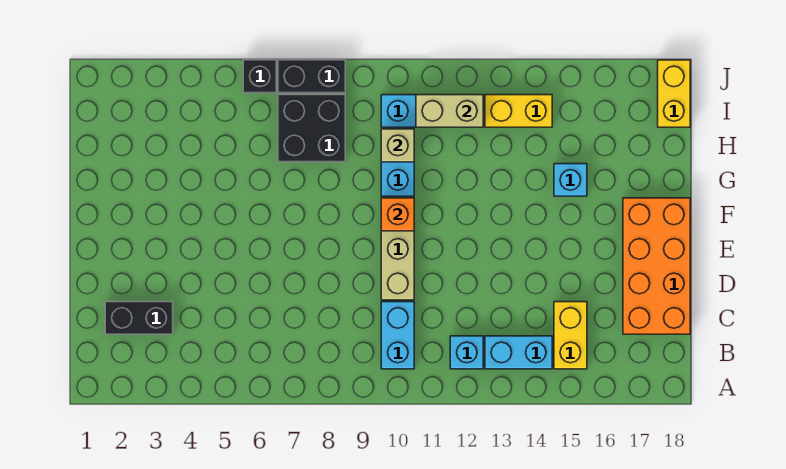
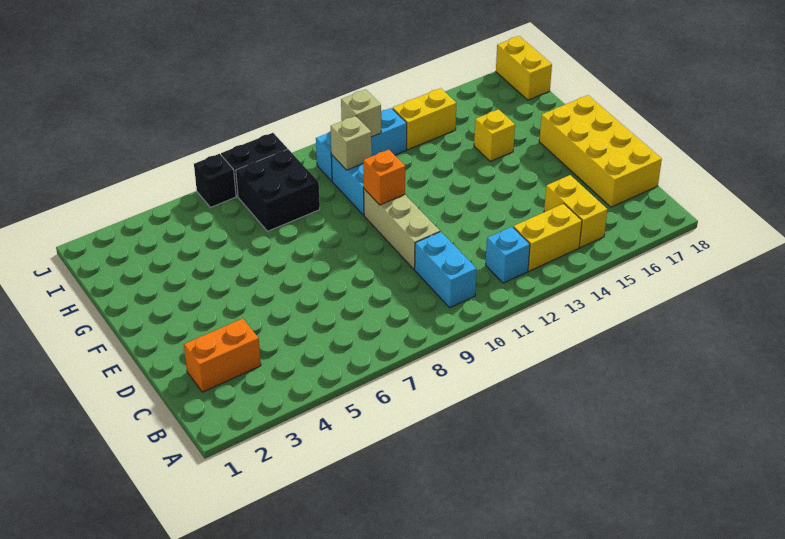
cyan 1x2 brick [485,336,552,369] -> yellow 1x2 brick [513,204,582,271]
black 1x2 brick [105,302,173,334] -> orange 1x2 brick [184,318,261,392]
orange 2x4 brick [623,198,690,334] -> yellow 2x4 brick [539,95,662,207]
cyan 1x1 brick [554,164,587,196] -> yellow 1x1 brick [474,109,515,161]
tan 1x2 brick [416,95,483,127] -> tan 1x1 brick [341,90,381,137]

